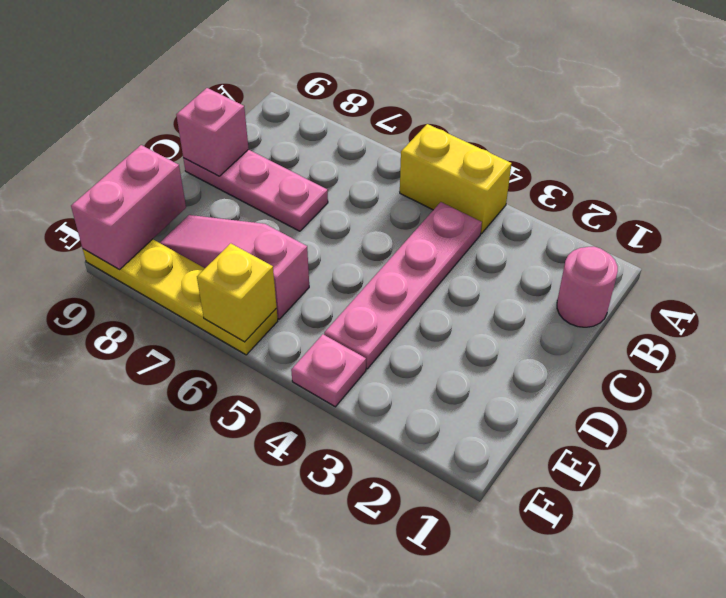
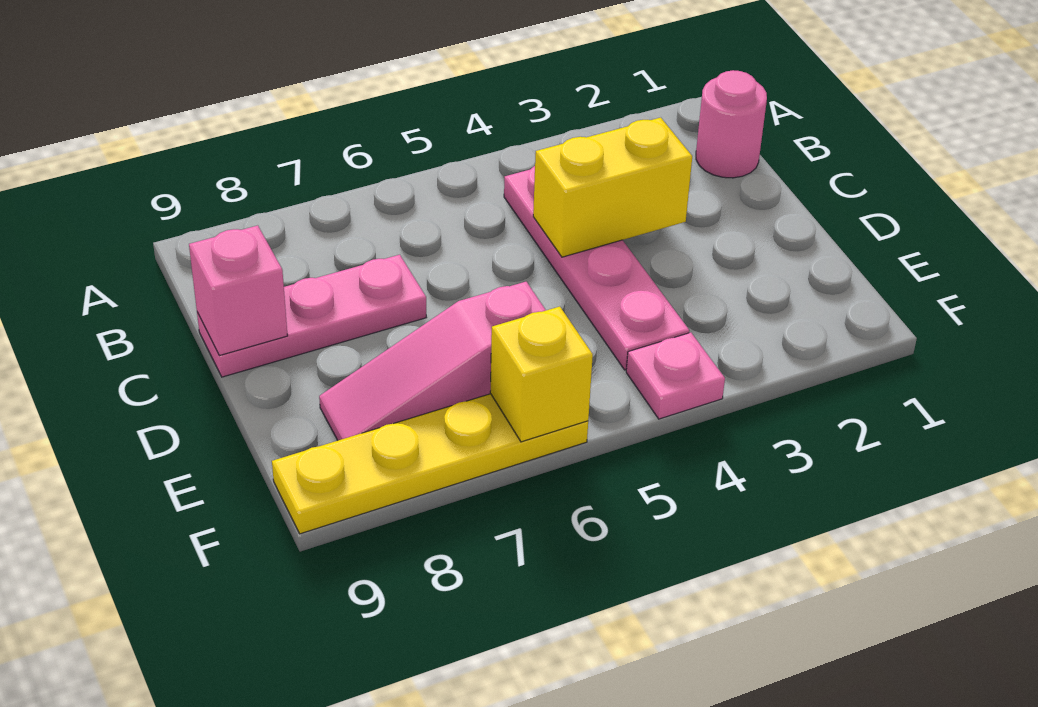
yellow 1x2 brick [400,124,512,234] -> yellow 1x2 brick moved to [533,118,692,257]
pink 1x2 brick [71,145,186,270] -> none

